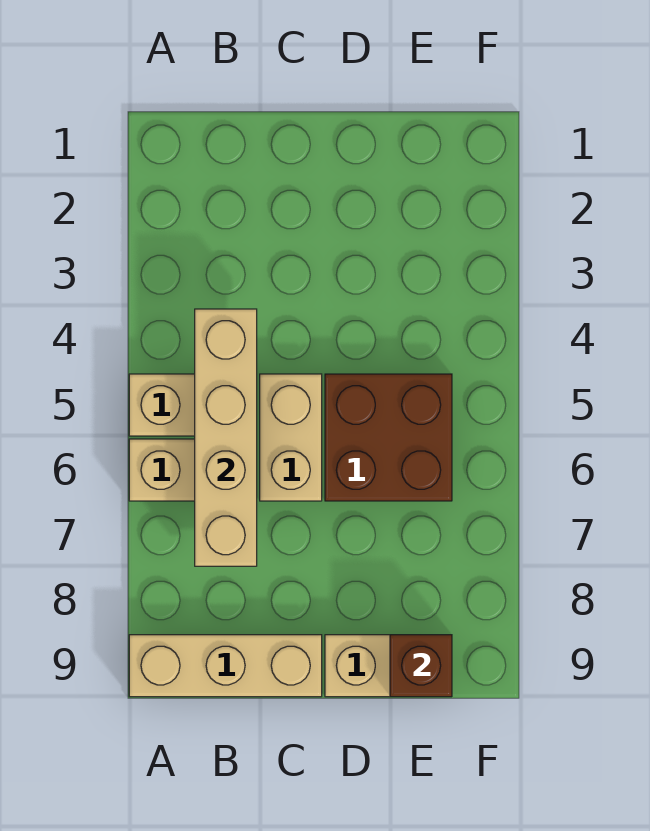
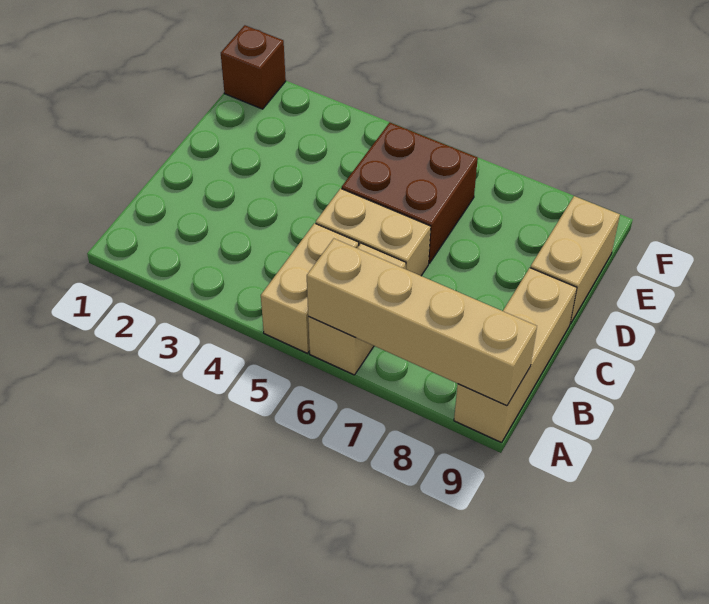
tan 1x4 brick [195,309,257,566] -> tan 1x4 brick moved to [307,239,537,406]
brown 1x1 brick [390,635,452,697] -> brown 1x1 brick moved to [221,25,286,109]

